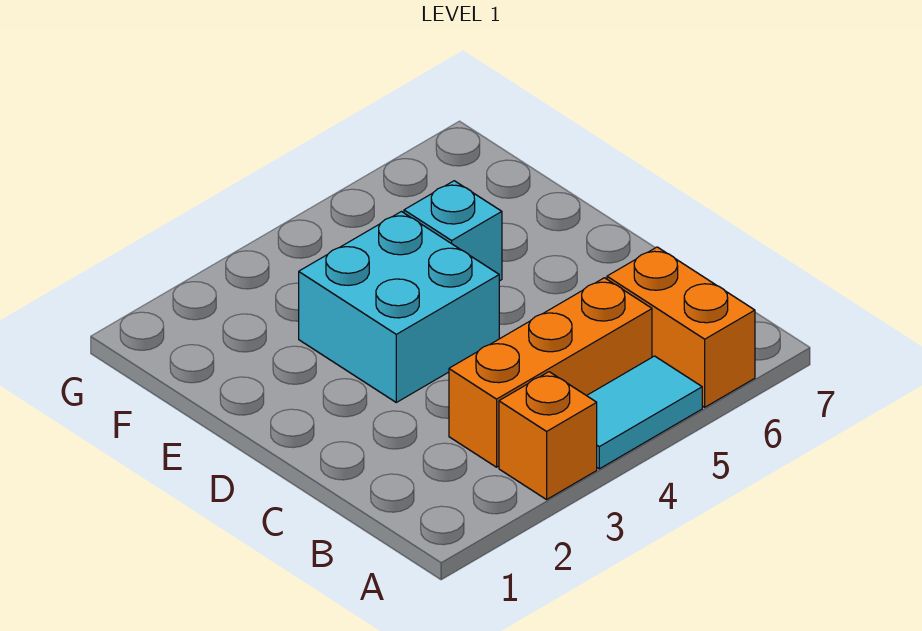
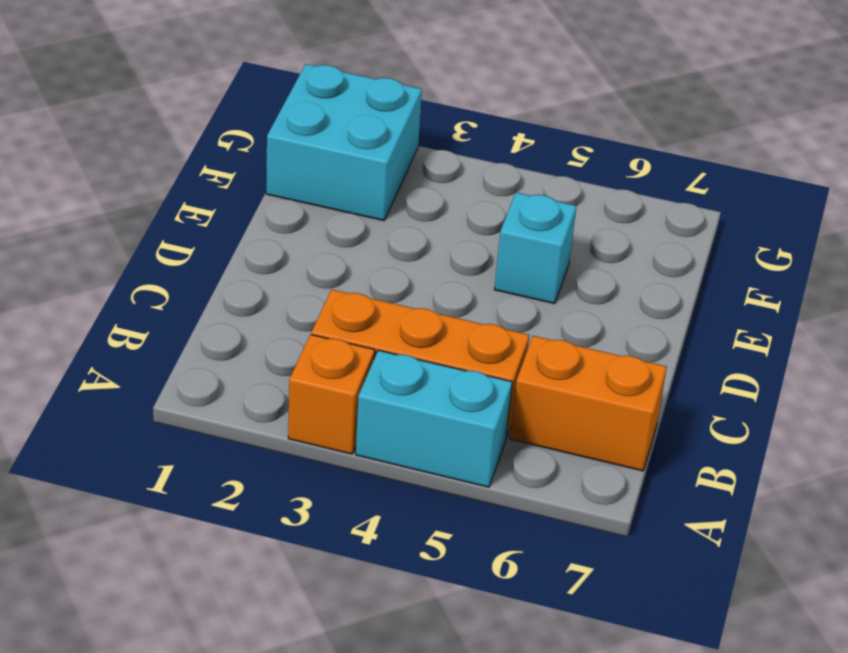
cyan 1x2 tile [587,356,702,469] -> cyan 1x2 brick [356,350,512,487]
orange 1x2 brick [607,247,755,407] -> orange 1x2 brick turned to [510,336,667,471]
cyan 2x2 brick [299,212,499,402] -> cyan 2x2 brick moved to [266,64,422,221]

